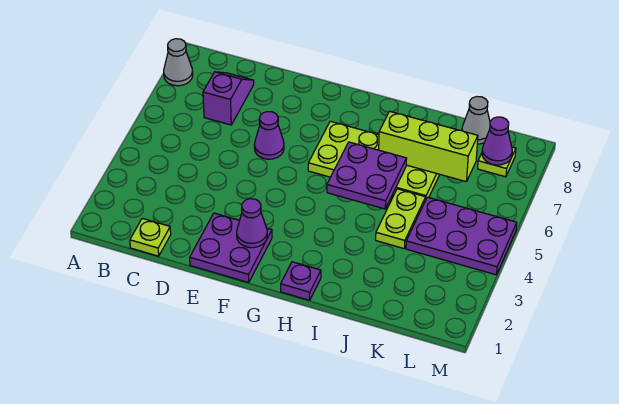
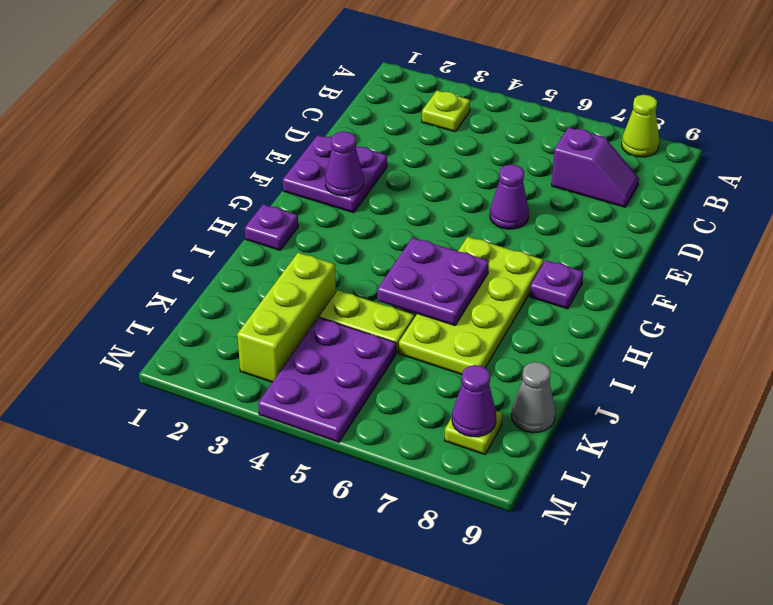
grey 1x1 cone [164,39,193,86] -> lime 1x1 cone [622,95,660,157]
lime 1x1 plate [130,218,171,256] -> lime 1x1 plate moved to [422,91,470,132]
none -> purple 1x1 plate [530,260,583,309]
lime 1x3 brick [379,111,478,182] -> lime 1x3 brick moved to [237,253,336,382]

